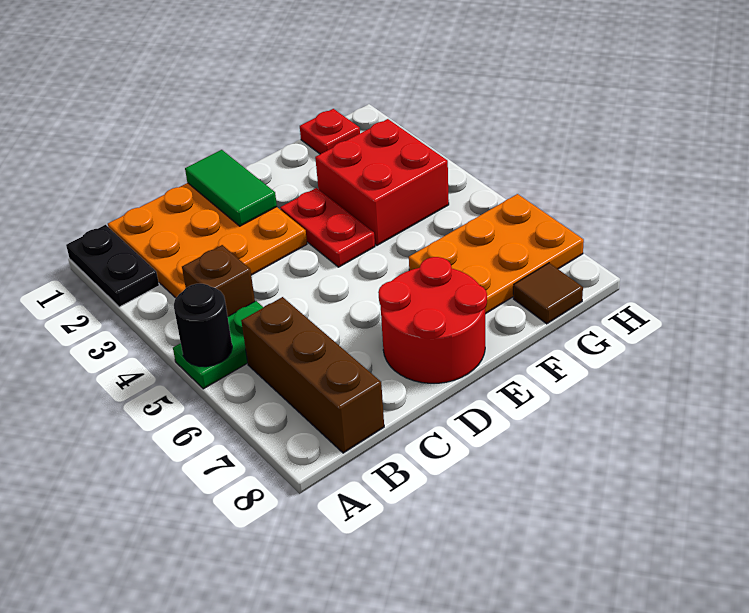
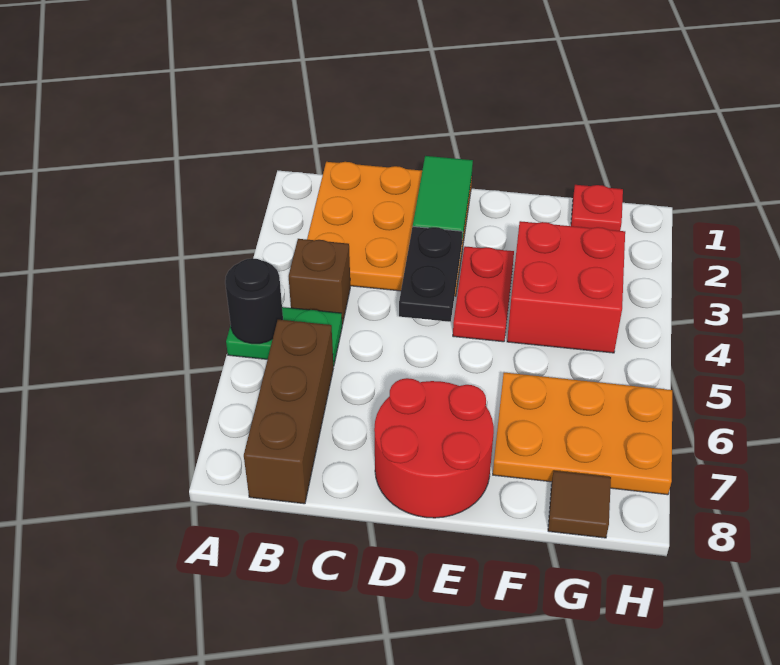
black 1x2 plate [66,225,159,307] -> black 1x2 plate moved to [399,226,463,322]

